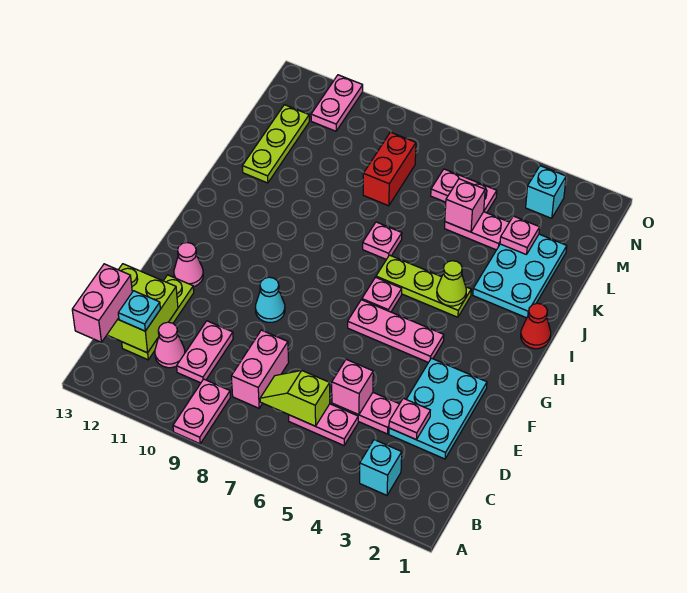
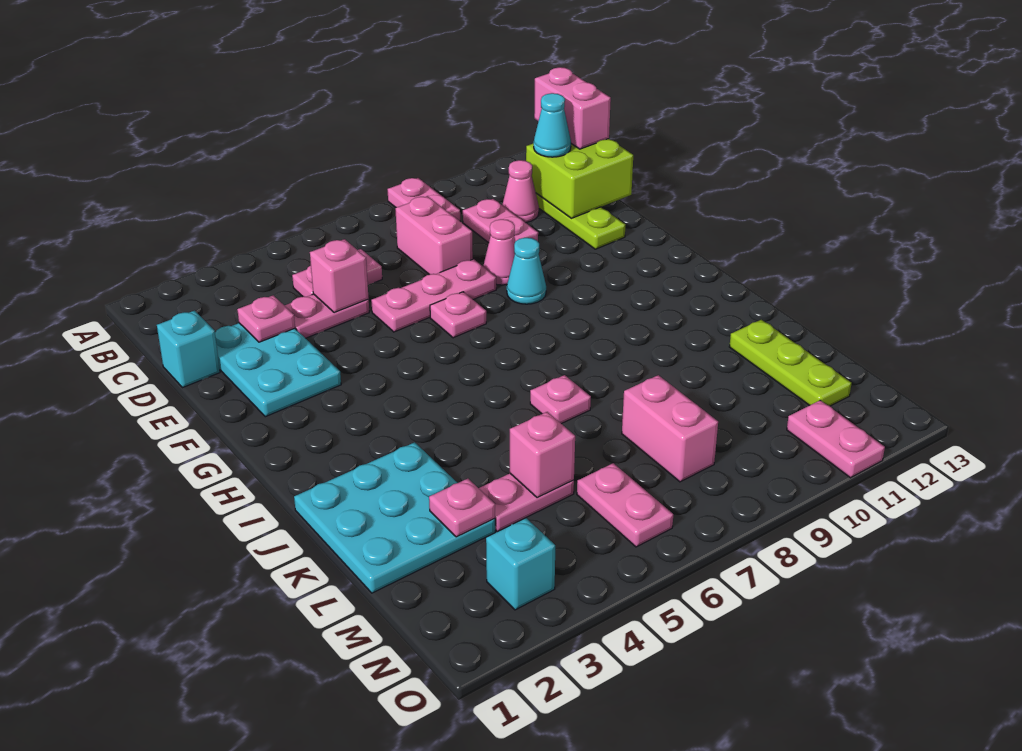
cyan 1x1 brick [360,440,402,495] -> cyan 1x1 brick moved to [157,311,220,388]
lime 1x2 slope [260,370,330,426] -> none
cyan 1x1 plate [118,291,160,331] -> cyan 1x1 cone [534,93,571,157]
pink 1x1 cone [174,243,203,287] -> pink 1x1 cone moved to [483,219,515,285]
pink 1x3 plate [348,300,444,362] -> pink 1x3 plate moved to [371,259,496,332]
pink 1x1 plate [362,277,402,312] -> pink 1x1 plate moved to [430,292,486,338]
red 1x1 cone [521,303,551,349] -> none
lime 1x3 plate [376,255,471,317] -> none
lime 1x1 cone [437,261,466,306] -> none
cyan 2x3 plate [473,234,567,318] -> cyan 3x3 plate [294,442,495,593]
red 1x2 brick [363,132,416,206] -> pink 1x2 brick [622,375,718,482]
pink 1x2 plate [431,169,497,213] -> pink 1x2 plate turned to [577,463,673,547]

